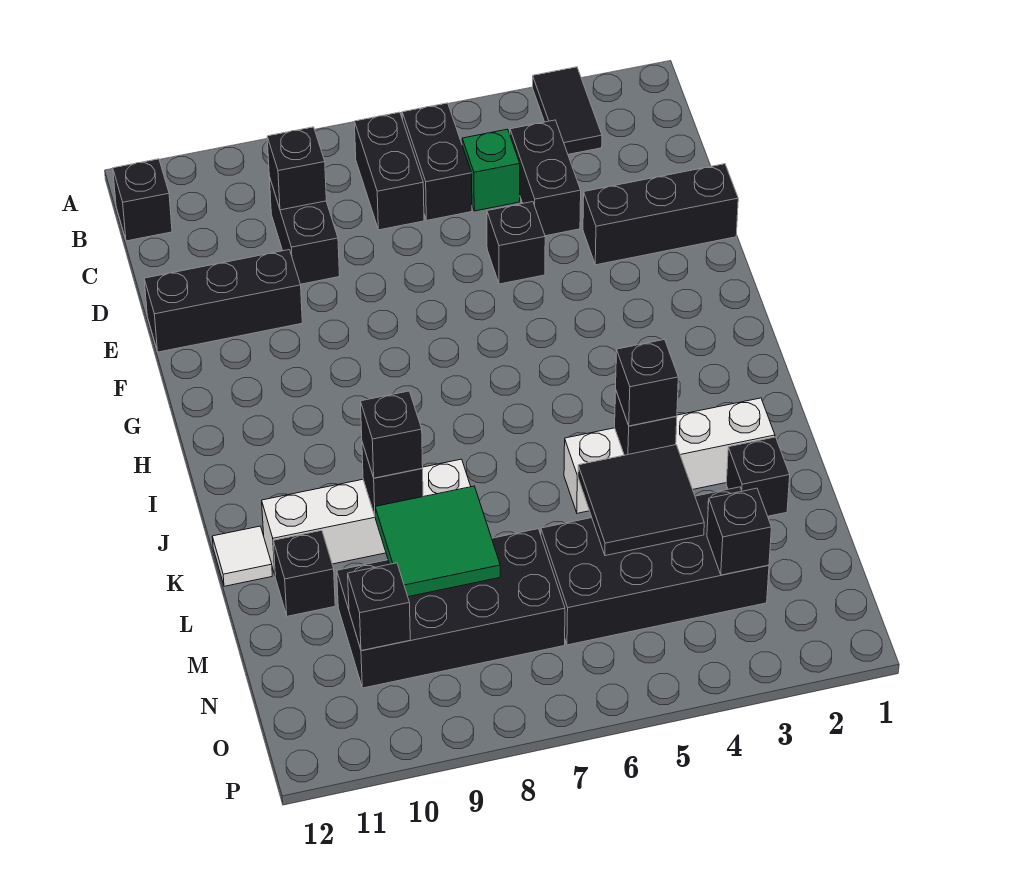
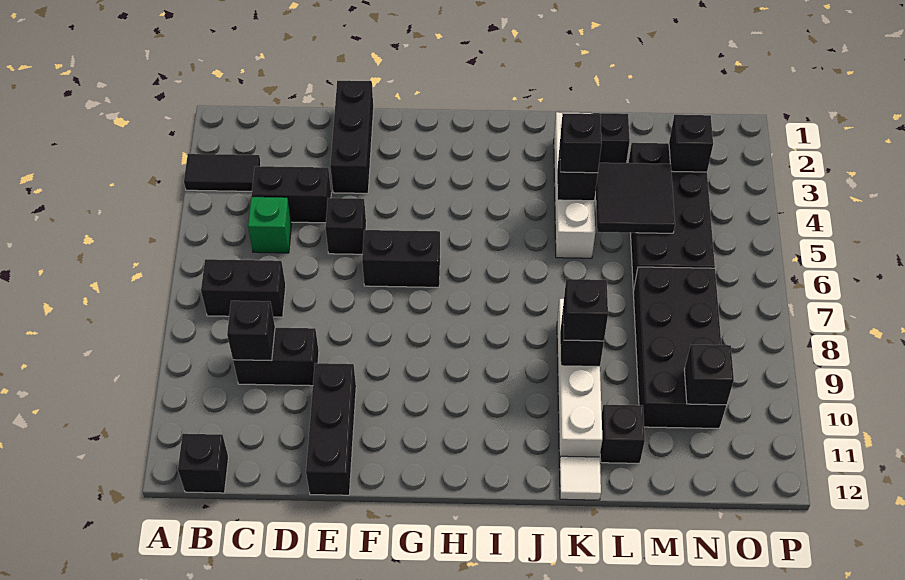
black 1x2 brick [402,103,472,220] -> black 1x2 brick moved to [362,230,440,287]
green 2x2 tile [375,486,500,597] -> none

